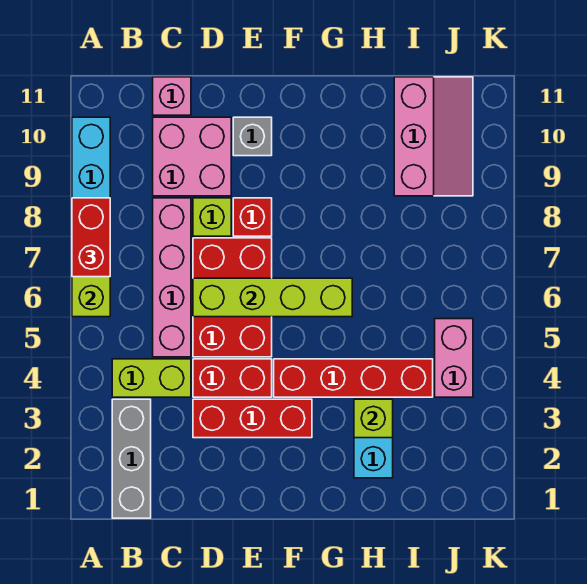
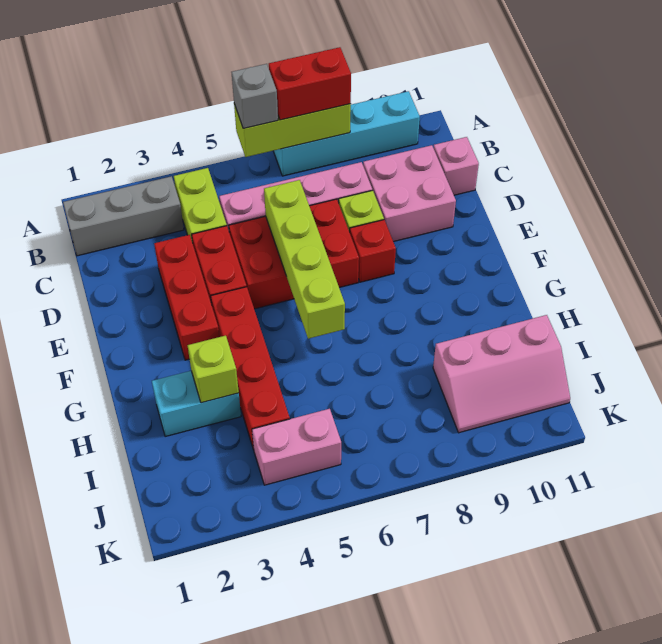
grey 1x1 brick [233,117,272,156] -> grey 1x1 brick moved to [232,64,278,128]

